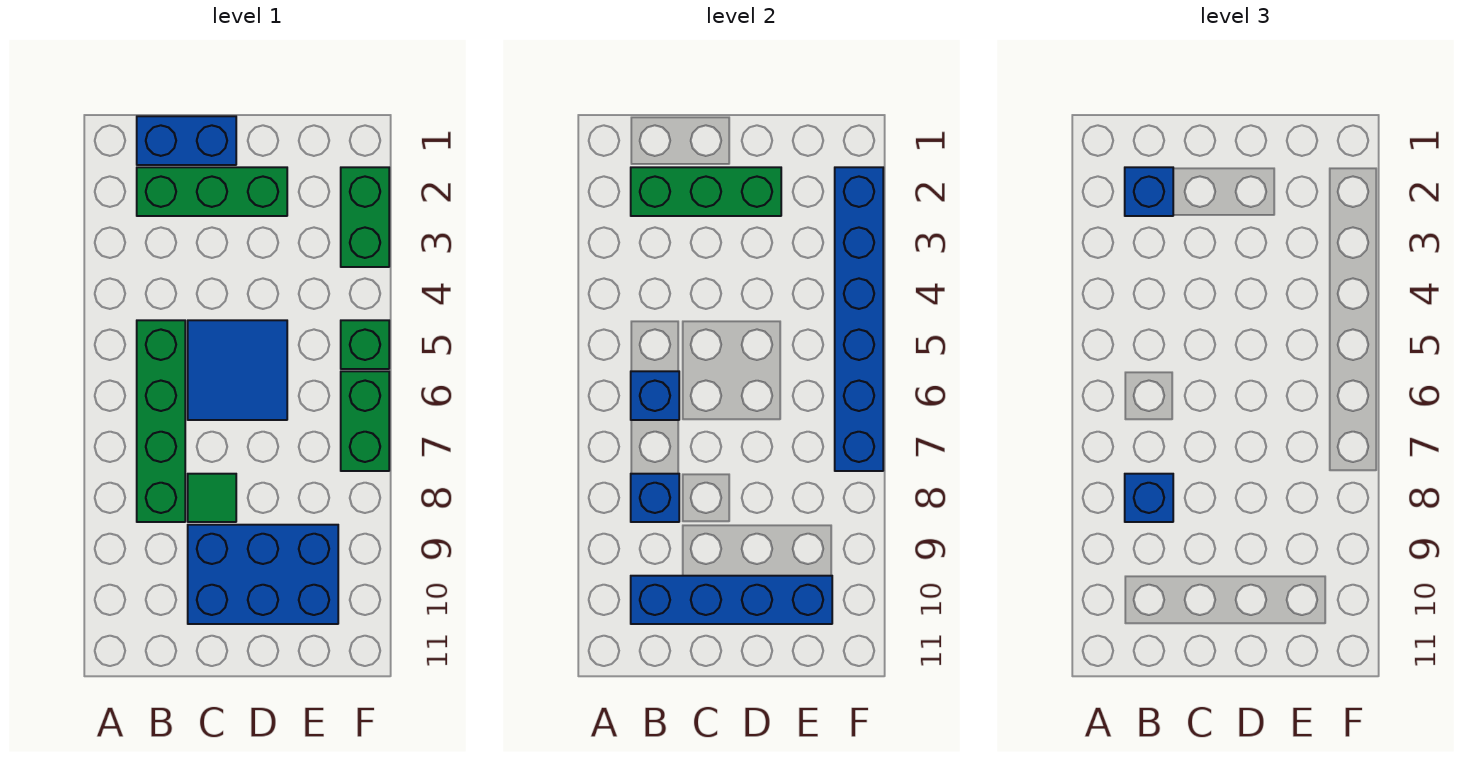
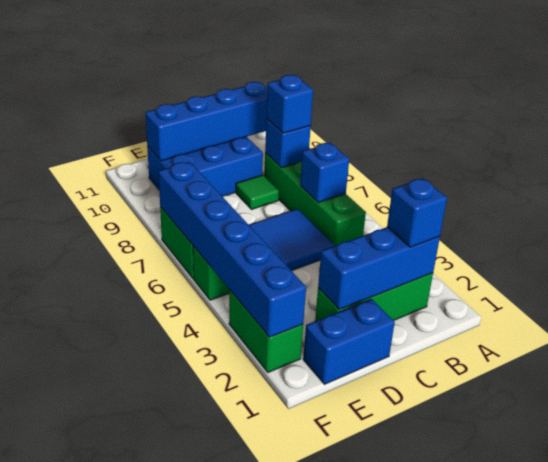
blue 1x2 brick [137,116,236,165] -> blue 1x2 brick moved to [303,299,395,384]
green 1x3 brick [631,167,781,216] -> blue 1x3 brick [318,227,440,310]

